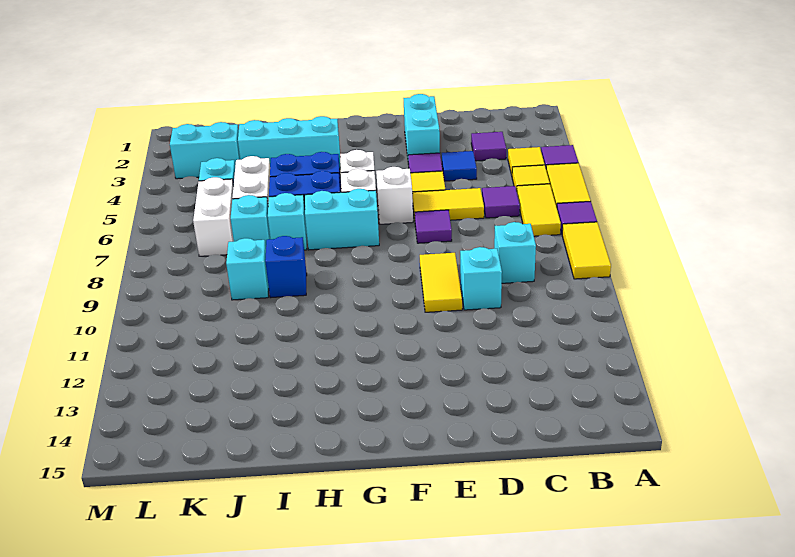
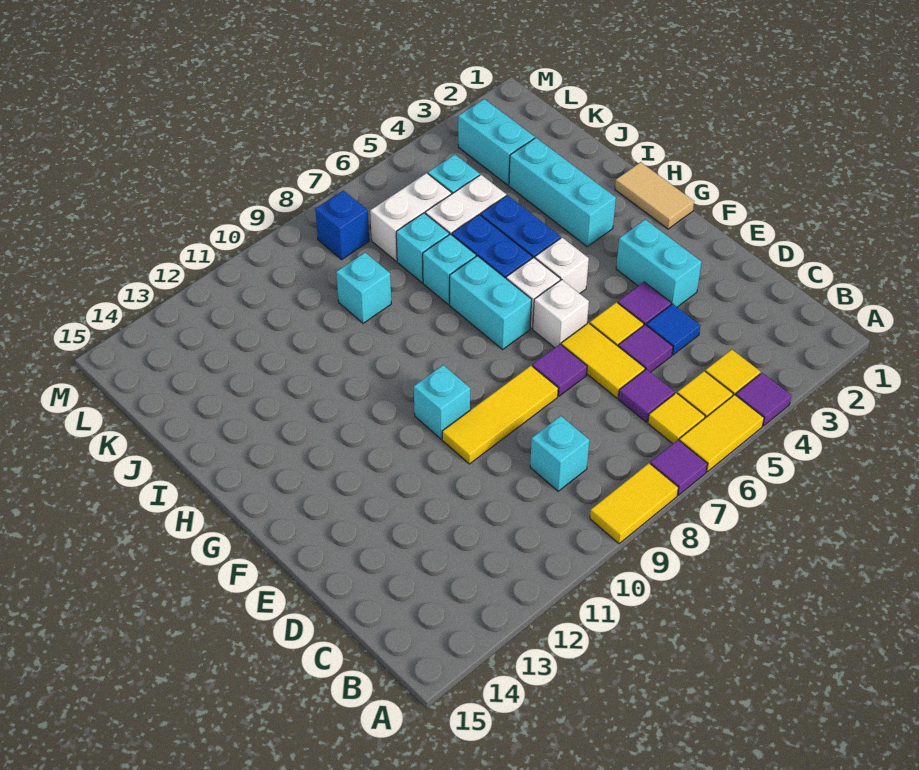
yellow 1x2 tile [517,184,561,236] -> yellow 1x1 tile [648,393,705,444]
purple 1x1 tile [471,132,506,161] -> purple 1x1 tile moved to [618,325,673,372]
cyan 1x1 brick [460,247,502,310] -> cyan 1x1 brick moved to [414,365,470,439]
cyan 1x2 brick [403,94,440,165] -> cyan 1x2 brick turned to [616,219,701,307]
yellow 1x2 tile [420,253,462,312] -> yellow 1x3 tile [442,366,558,464]
none -> tan 1x2 tile [615,162,694,229]
blue 1x1 brick [265,236,307,298] -> blue 1x1 brick moved to [315,190,369,259]

